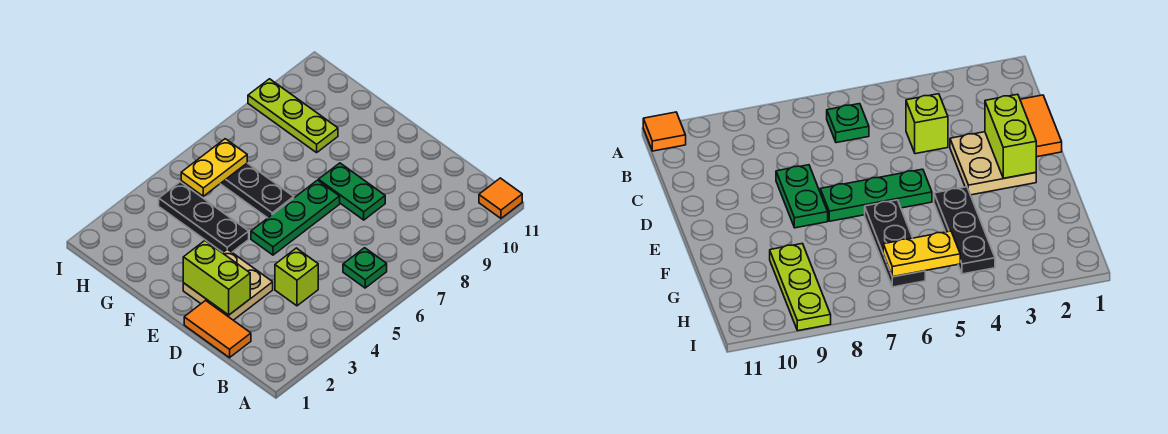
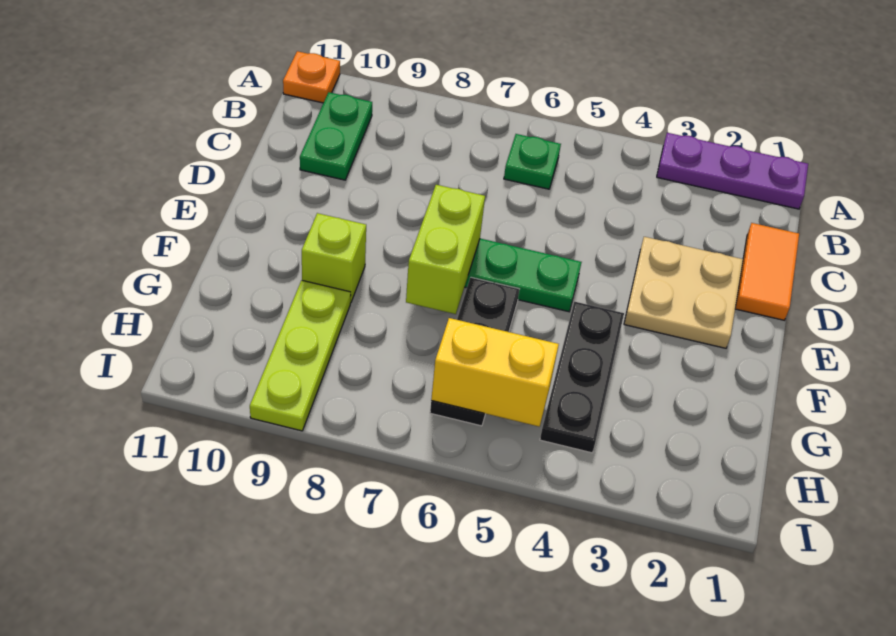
none -> purple 1x3 plate [657,133,808,209]
orange 1x1 tile [479,178,522,218] -> orange 1x1 plate [283,51,340,103]
lime 1x1 brick [275,248,318,306] -> lime 1x1 brick moved to [302,213,366,303]
lime 1x2 brick [183,241,250,315] -> lime 1x2 brick moved to [406,185,485,314]
green 1x2 plate [318,163,385,220] -> green 1x2 plate moved to [300,92,372,180]
yellow 1x2 plate [181,139,247,196] -> yellow 1x2 brick [431,318,559,427]

